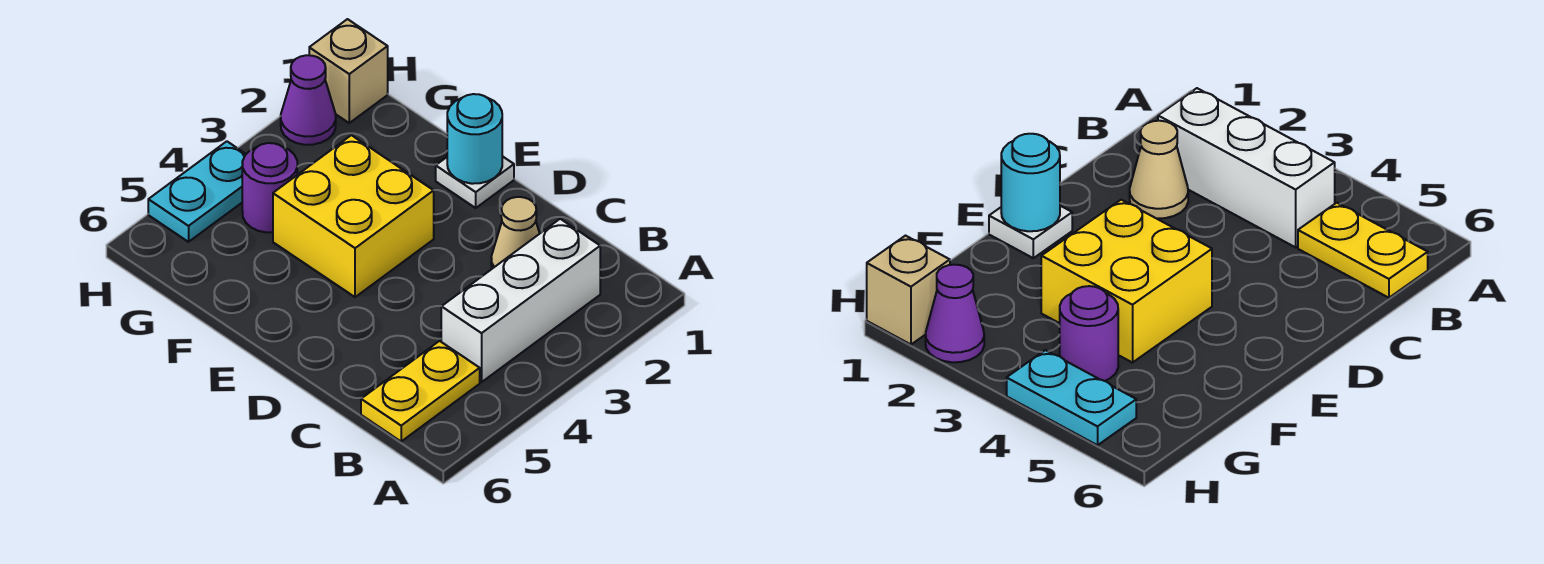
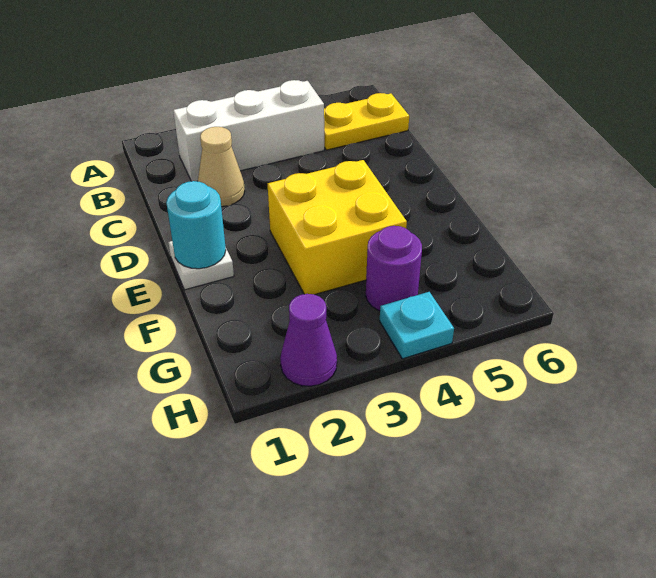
tan 1x1 brick [309,19,388,123] -> none
cyan 1x2 plate [148,141,246,242] -> cyan 1x1 plate [380,292,454,359]

